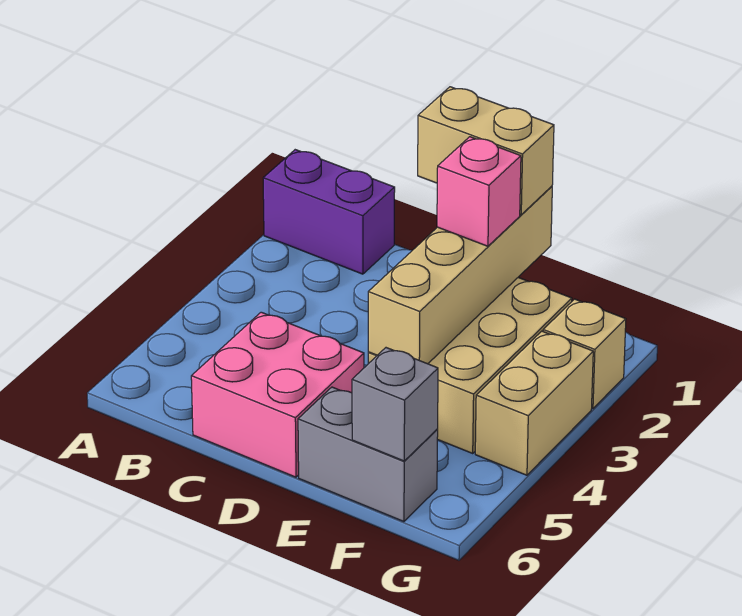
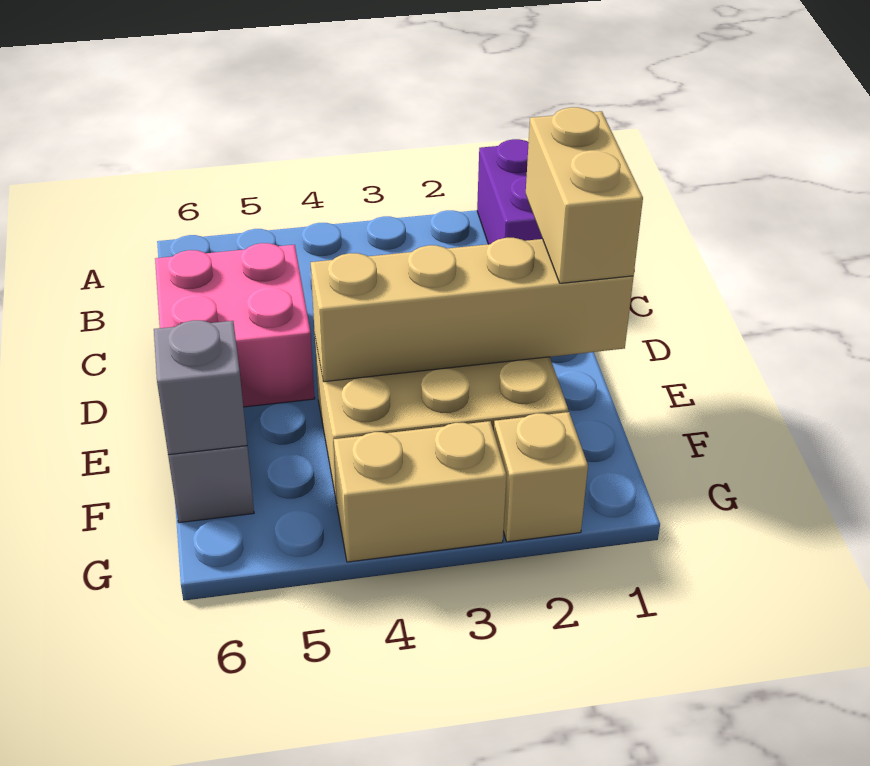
pink 1x1 brick [437,137,521,246] -> none

